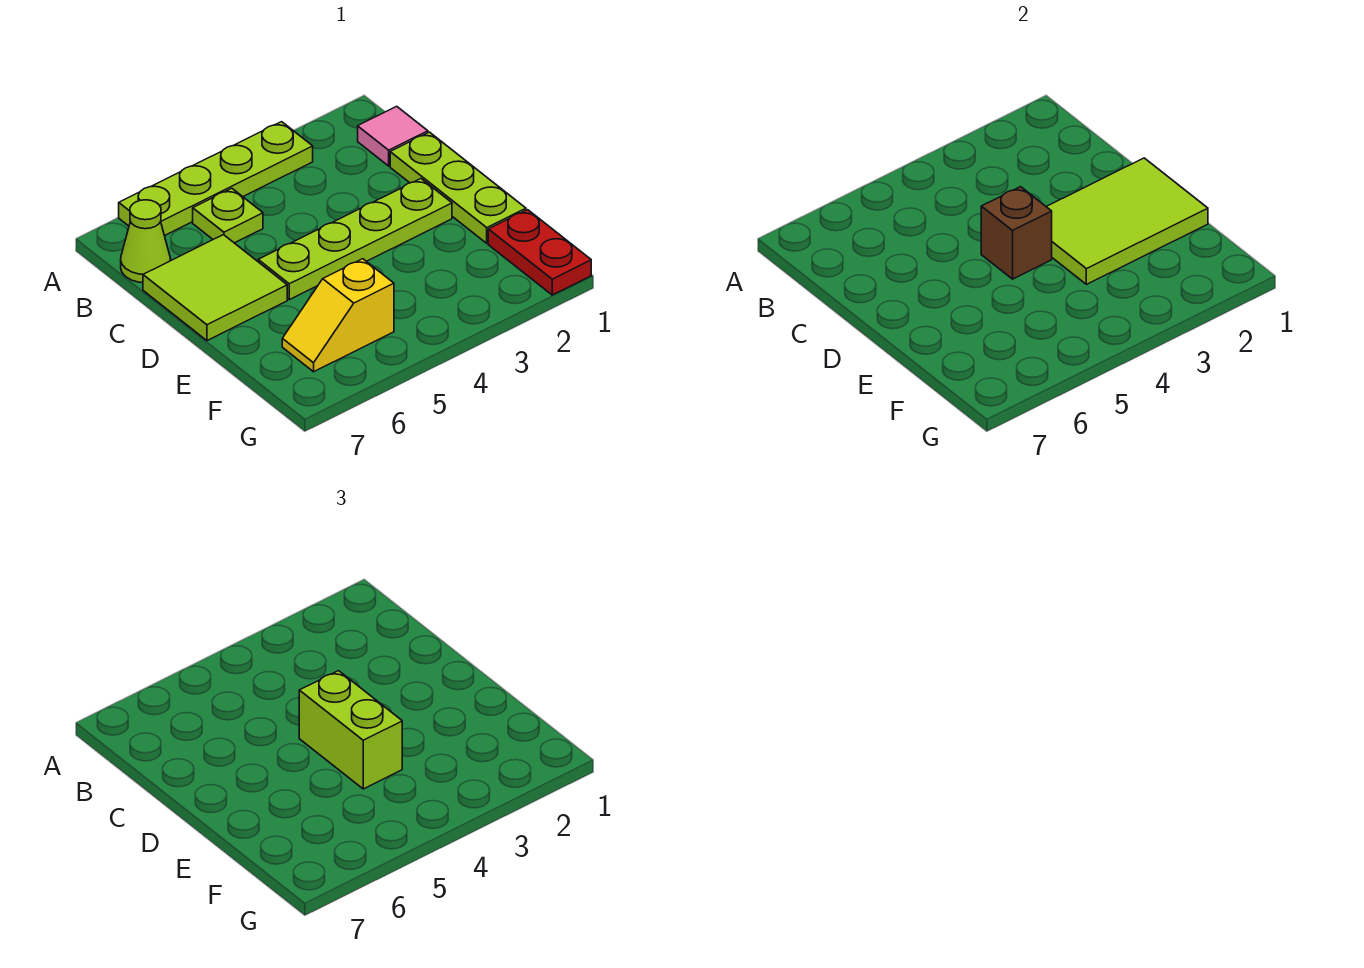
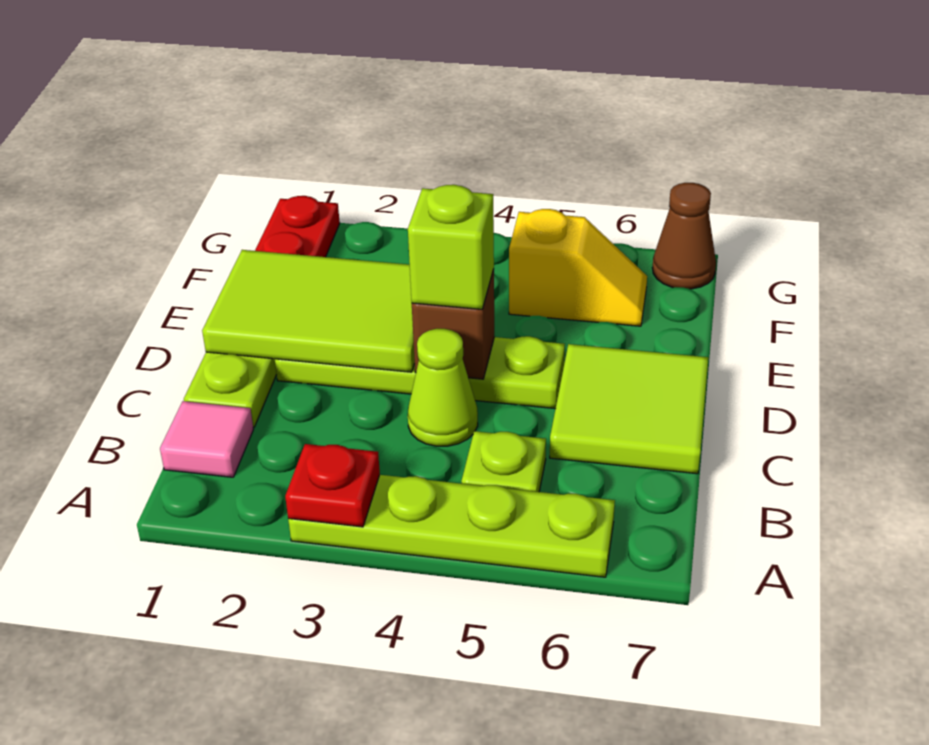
none -> red 1x1 plate [285,444,380,527]
lime 1x1 cone [121,200,171,283] -> lime 1x1 cone moved to [408,329,478,446]
lime 1x2 brick [299,671,402,789] -> lime 1x1 brick [408,185,494,309]
none -> brown 1x1 cone [652,183,716,289]

